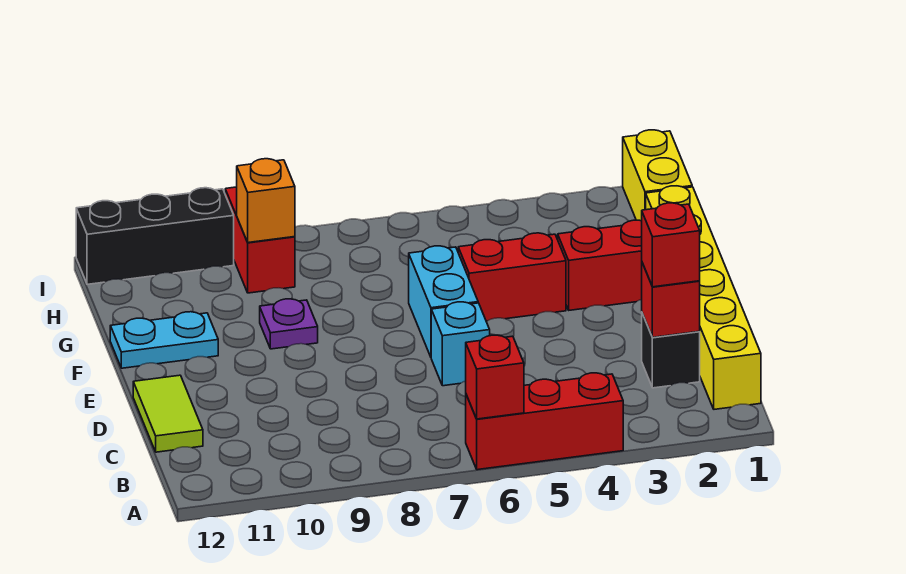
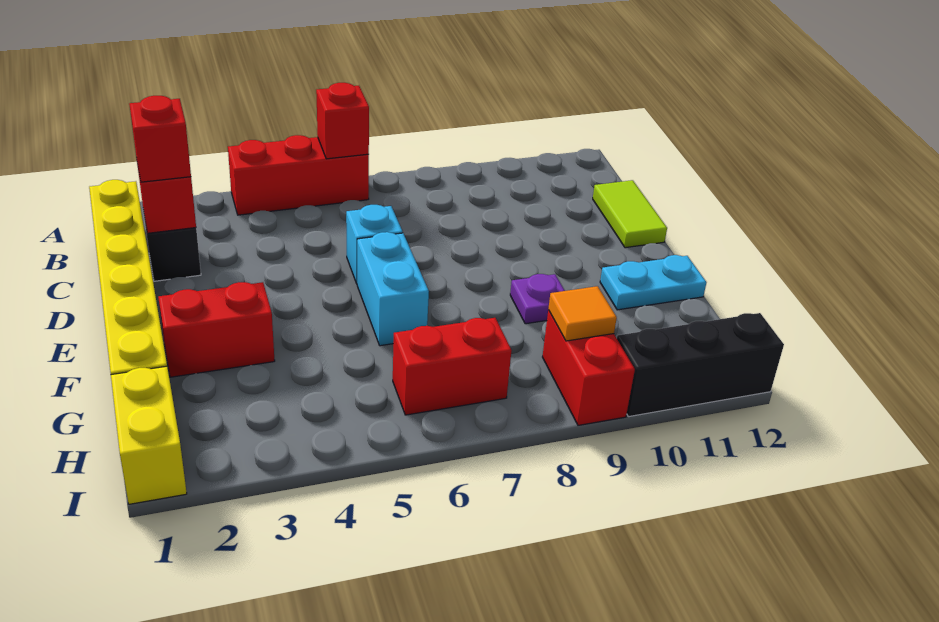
red 1x2 brick [458,233,566,321] -> red 1x2 brick moved to [393,318,512,415]
orange 1x1 brick [237,159,295,243] -> orange 1x1 tile [548,286,617,341]

